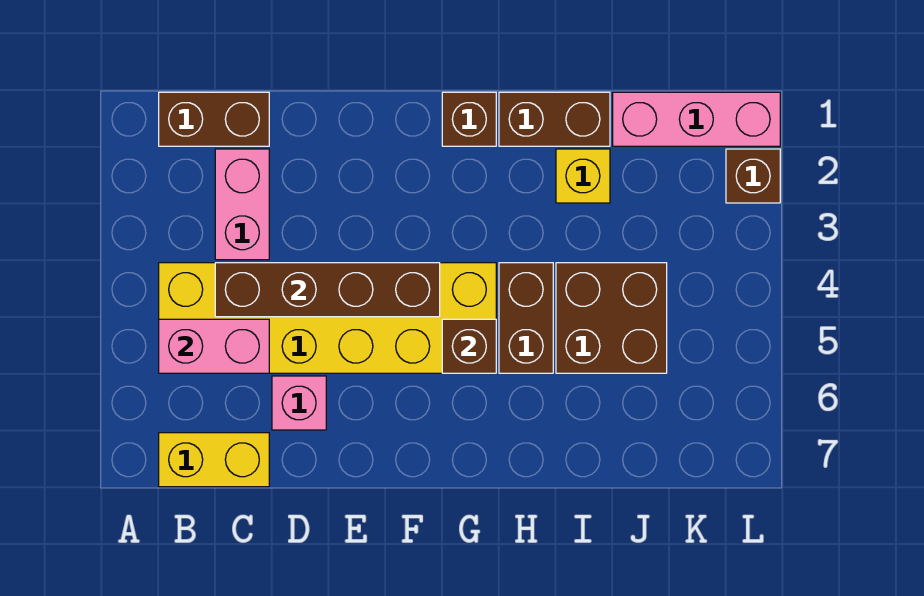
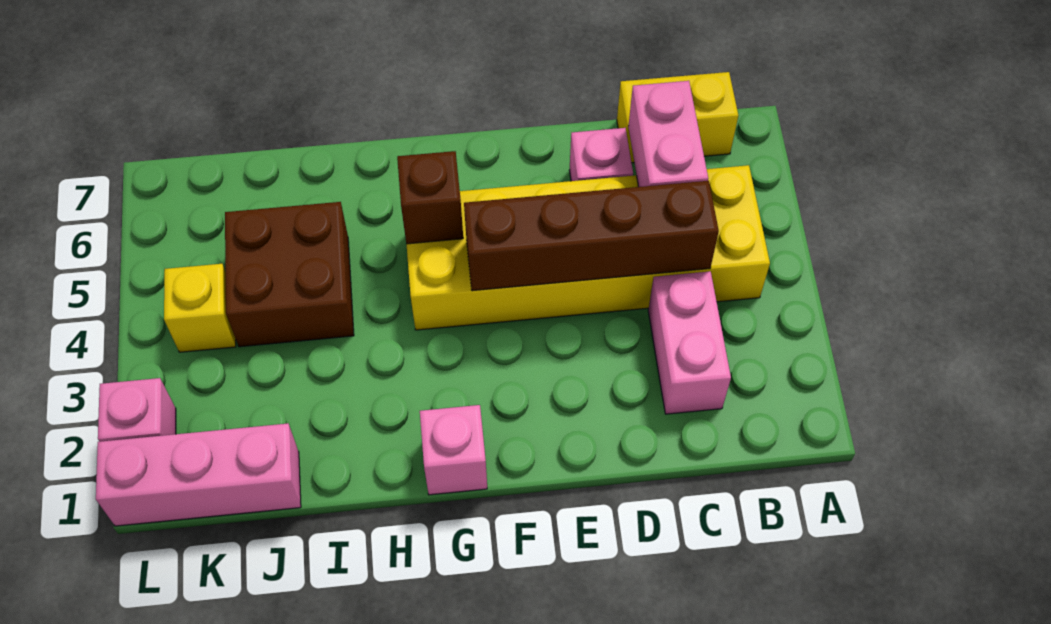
brown 1x2 brick [159,92,269,146] -> none
pink 1x2 brick [159,319,269,373] -> pink 1x2 brick turned to [628,81,708,187]
brown 1x1 brick [442,92,496,146] -> pink 1x1 brick [420,405,487,495]
brown 1x2 brick [499,92,610,146] -> none
brown 1x2 brick [499,263,553,373] -> none
yellow 1x1 brick [556,149,610,203] -> yellow 1x1 brick moved to [164,264,236,352]
brown 1x1 brick [726,149,780,203] -> pink 1x1 brick [98,378,176,442]

